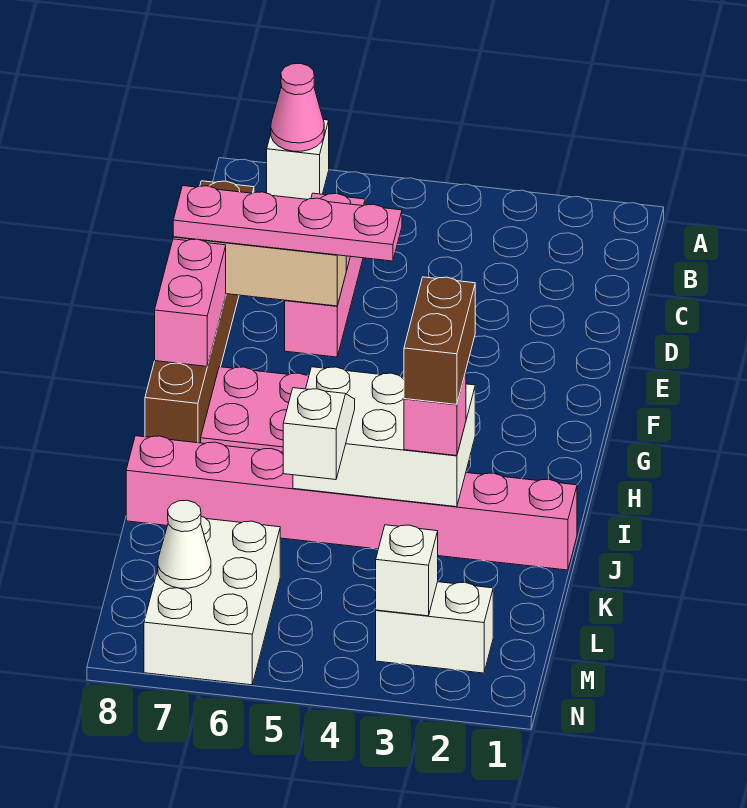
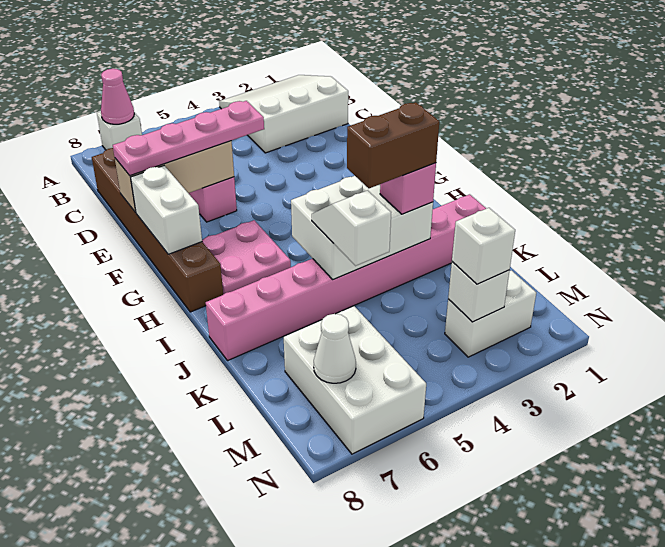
none -> white 3x3 slope [219,75,348,153]
pink 1x2 brick [155,239,226,366] -> white 1x2 brick [131,166,202,254]
brown 1x2 brick [404,277,475,404] -> brown 1x2 brick turned to [347,102,439,188]
none -> white 1x1 brick [452,208,515,284]

